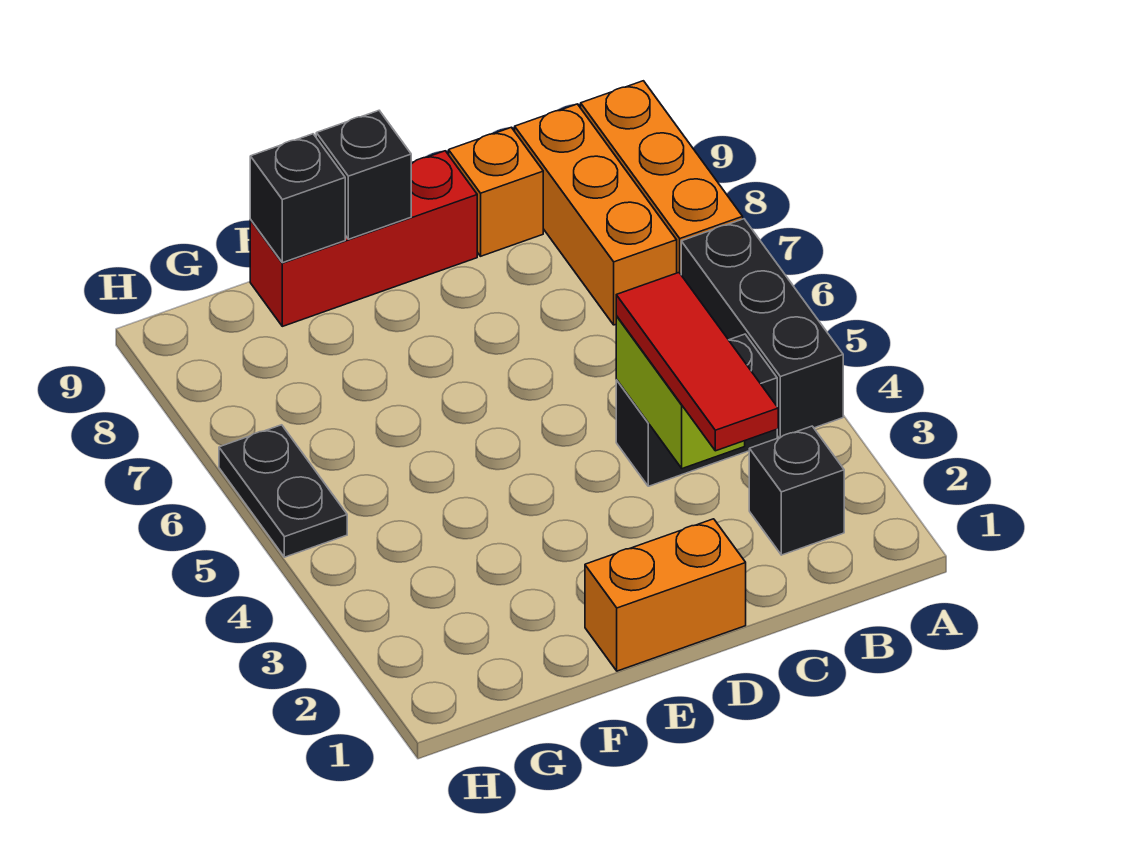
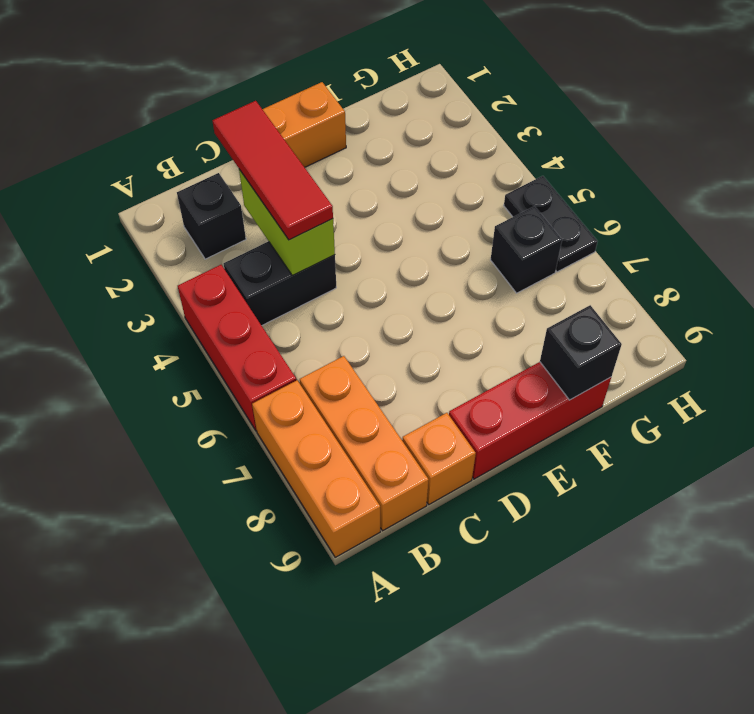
black 1x3 brick [681,219,843,438] -> red 1x3 brick [178,265,296,431]
black 1x1 brick [316,111,411,239] -> black 1x1 brick moved to [491,206,562,293]

